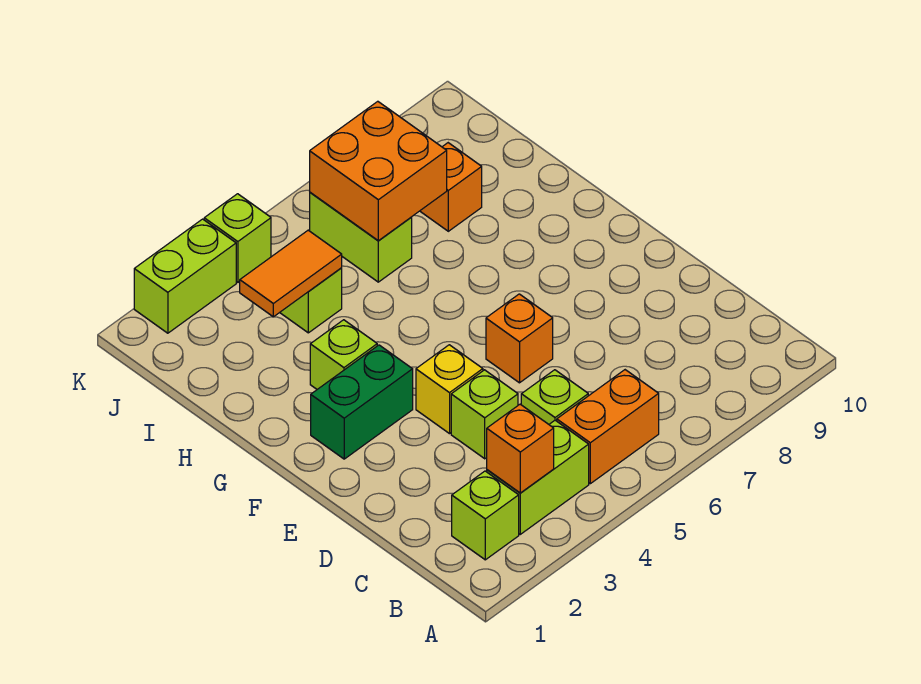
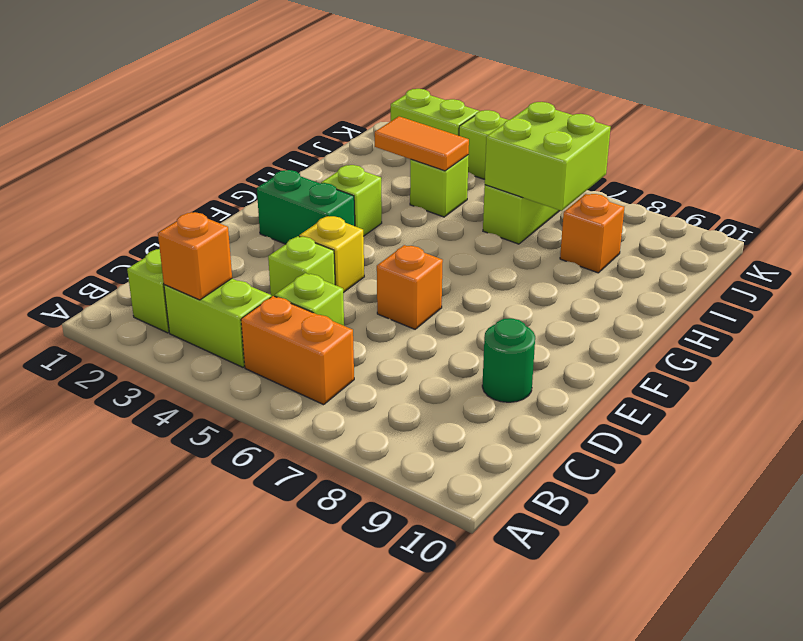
none -> green 1x1 round brick [482,318,535,402]
orange 2x2 brick [310,101,447,241] -> lime 2x2 brick [485,102,611,211]

